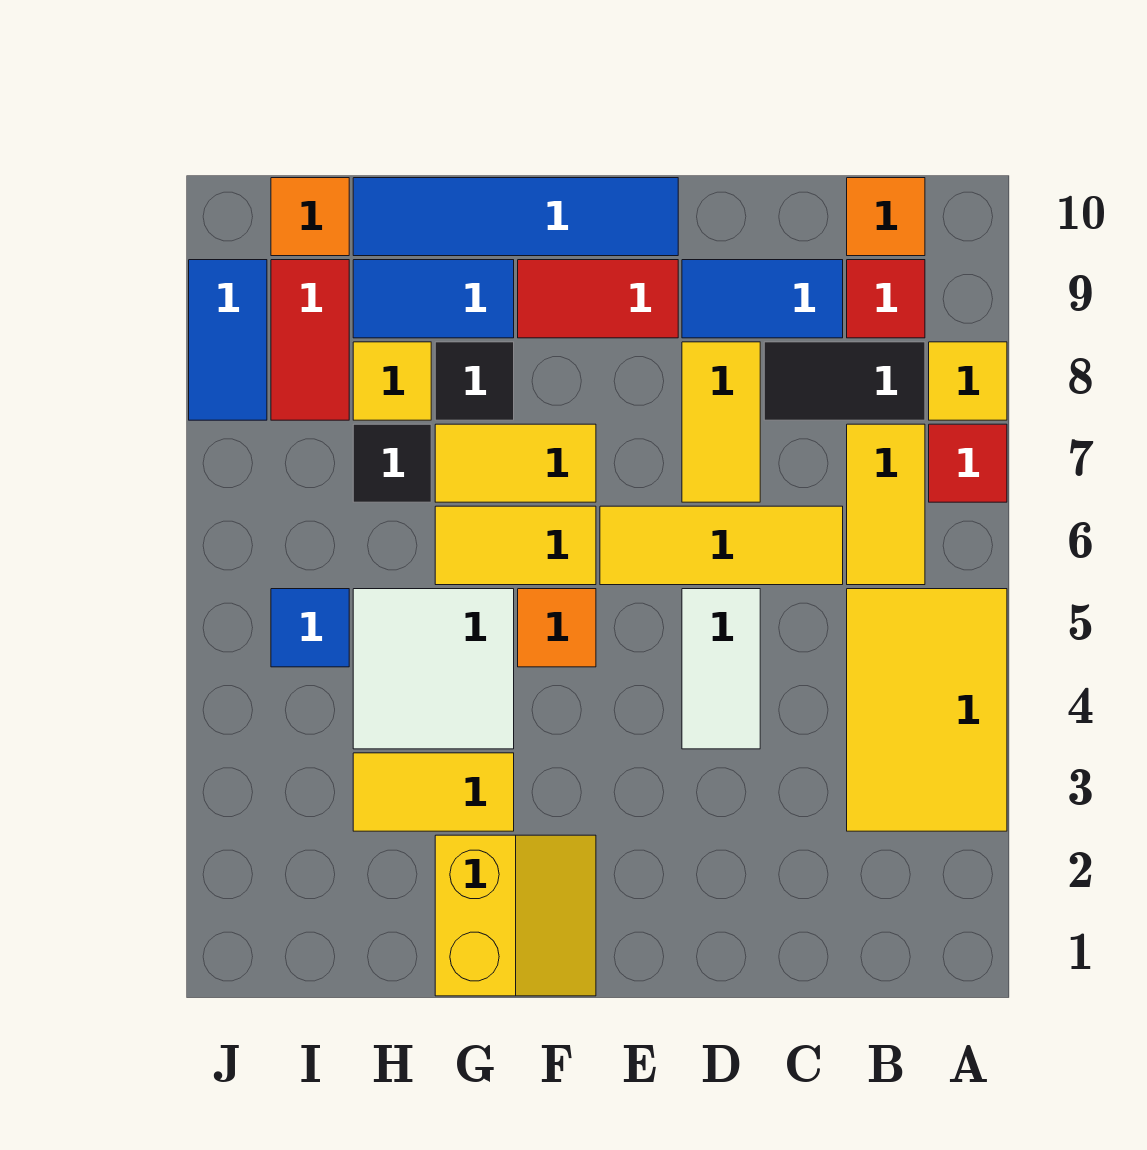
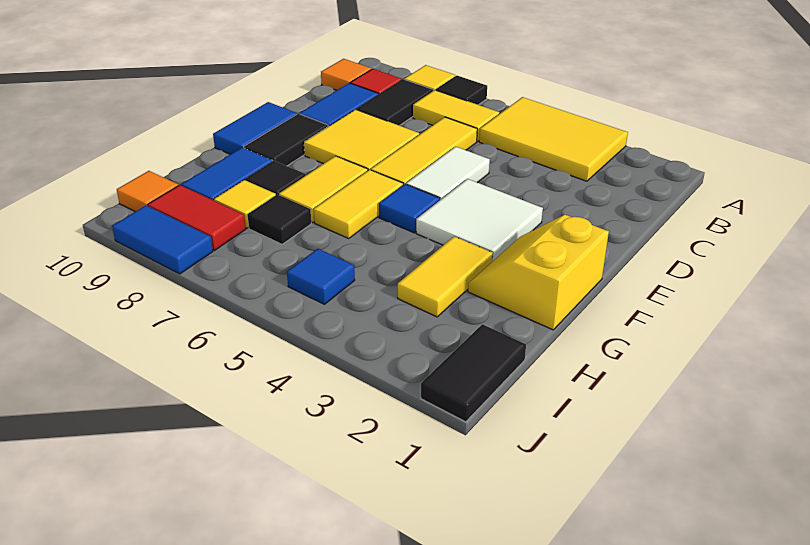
red 1x1 tile [929,424,1007,502] -> black 1x1 tile [436,76,487,105]
white 1x2 tile [682,589,760,749] -> white 1x2 tile turned to [406,147,490,200]
yellow 1x2 tile [682,342,760,502] -> yellow 2x2 tile [304,110,419,170]
red 1x2 tile [518,260,678,338] -> black 1x2 tile [244,114,328,166]
blue 1x4 tile [353,178,678,256] -> blue 1x2 tile [213,102,297,154]
yellow 2x2 slope [435,835,596,996] -> yellow 2x2 slope turned to [468,215,609,330]
orange 1x1 tile [518,589,596,667] -> blue 1x1 tile [379,184,440,233]
white 2x2 tile [353,589,514,749] -> white 2x2 tile moved to [416,179,543,262]
none -> black 1x2 tile [421,324,526,422]

